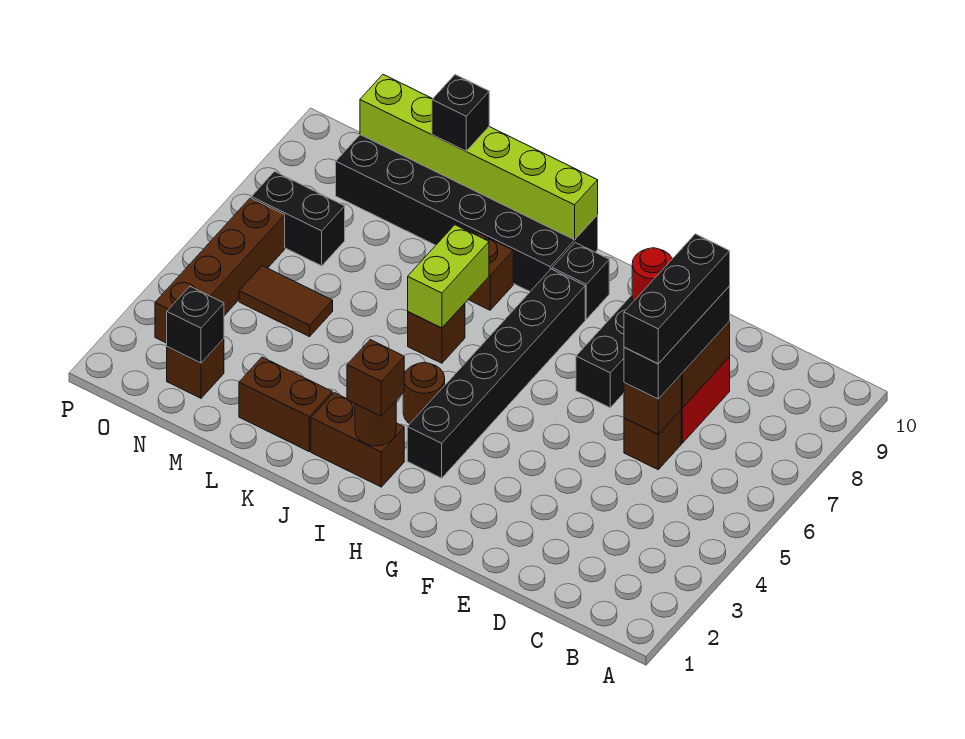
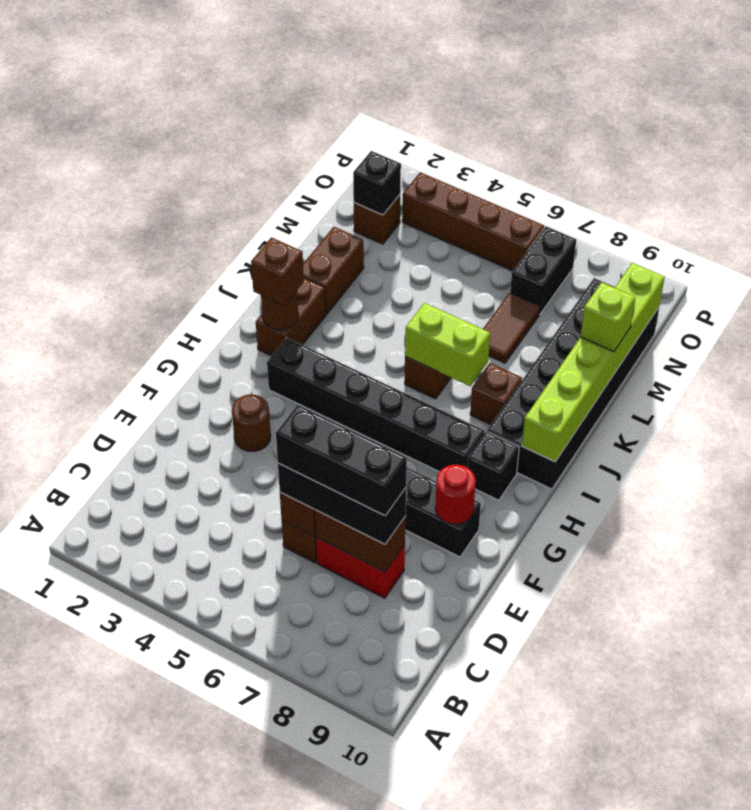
brown 1x1 round brick [403,362,445,424] -> brown 1x1 round brick moved to [232,395,271,451]
black 1x1 brick [432,75,489,151] -> lime 1x1 brick [581,282,635,352]
brown 1x2 tile [239,266,333,337] -> brown 1x2 tile moved to [483,293,540,363]

